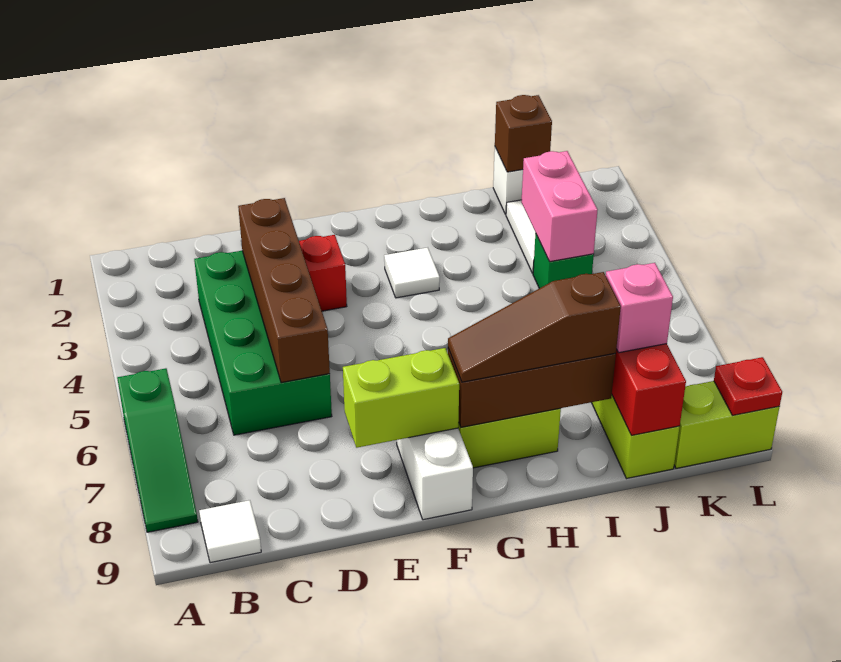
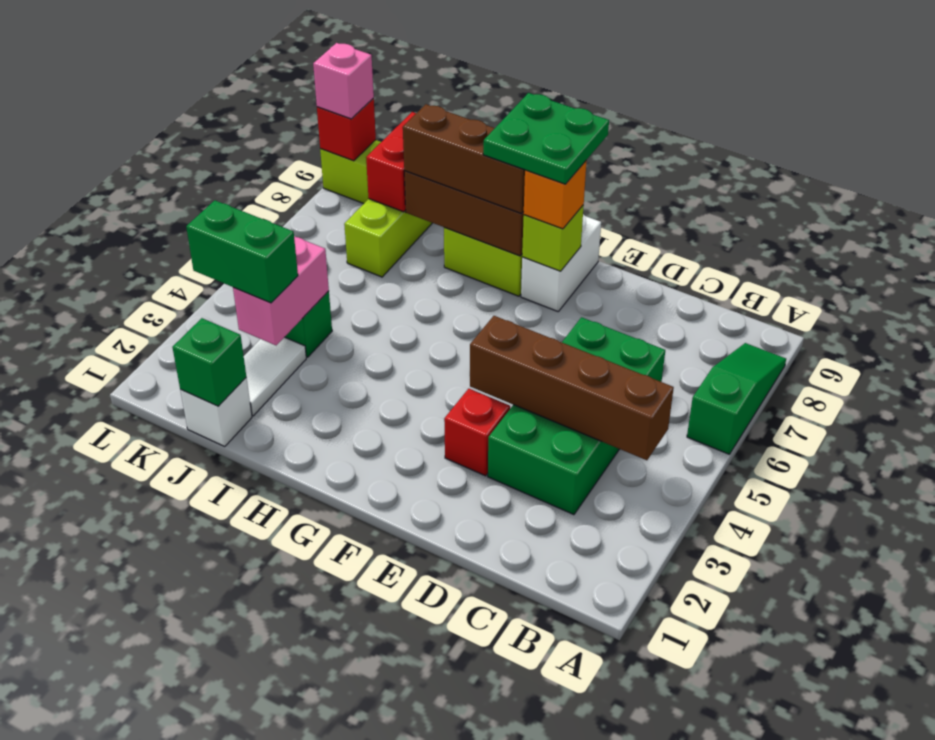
white 1x1 tile [199,500,261,563] -> none
brown 1x4 brick [238,198,330,383] -> brown 1x4 brick turned to [470,316,674,460]
lime 1x2 brick [343,348,459,448] -> lime 1x1 brick [522,205,584,271]
none -> orange 1x1 brick [524,161,587,229]
none -> green 2x2 plate [483,93,609,184]
white 1x1 tile [384,248,440,298] -> none
brown 1x3 slope [448,272,621,382] -> brown 1x3 brick [403,104,525,214]
brown 1x1 brick [495,95,552,172] -> green 1x1 brick [172,318,246,406]
none -> green 1x2 brick [186,200,298,303]
pink 1x1 brick [606,263,673,353] -> pink 1x1 brick moved to [313,43,374,119]
red 1x1 plate [714,357,782,415] -> red 1x1 brick [317,99,376,161]

